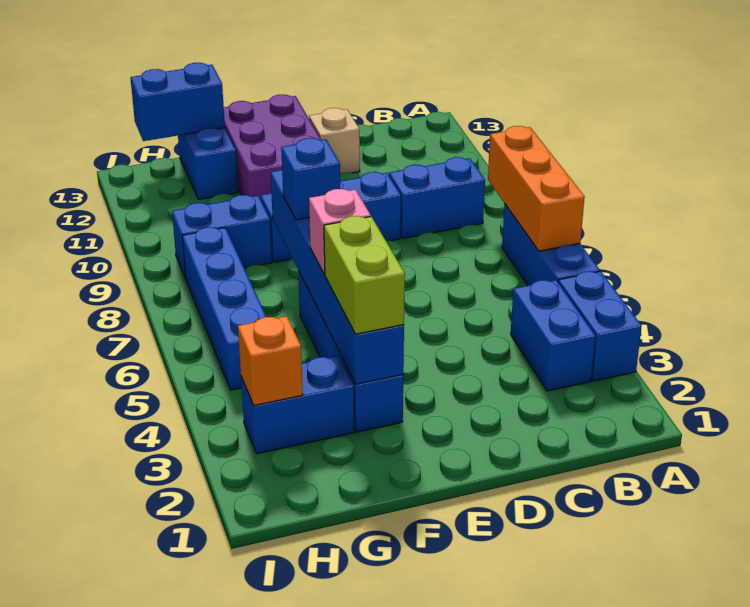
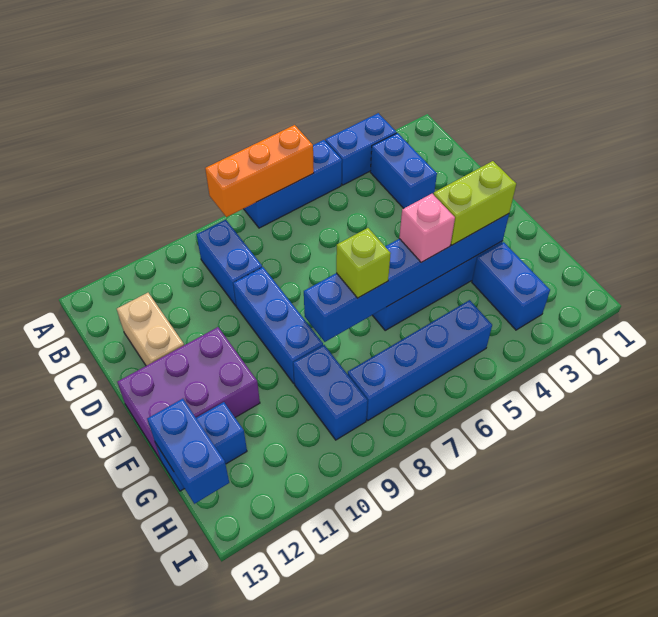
blue 1x2 brick [511,280,595,391] -> blue 1x2 brick turned to [370,133,437,208]
tan 1x1 brick [309,108,360,173] -> tan 1x2 brick [117,293,184,366]
blue 1x1 brick [281,138,340,220] -> lime 1x1 brick [336,228,391,298]
orange 1x1 brick [238,316,303,406] -> none

